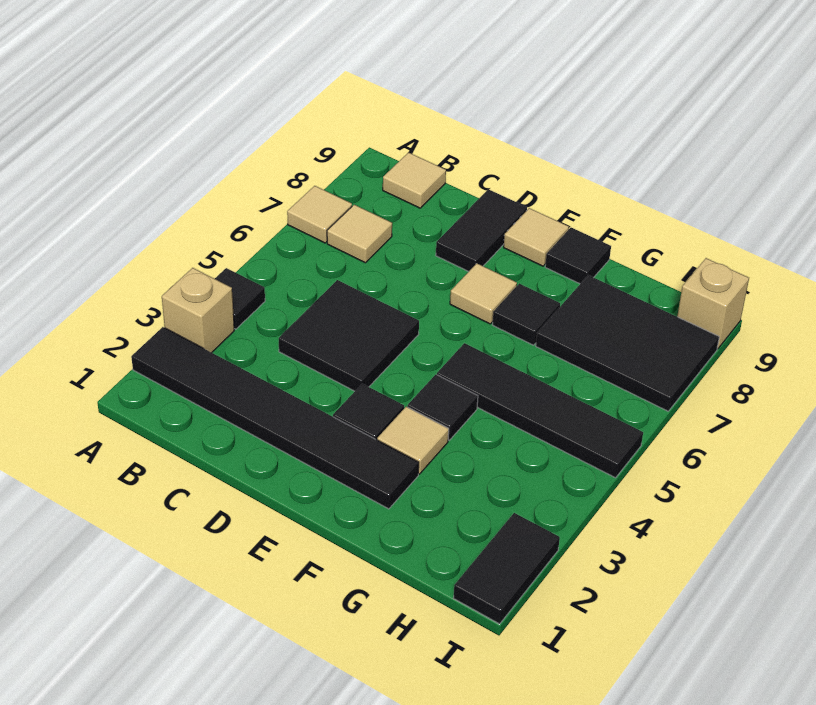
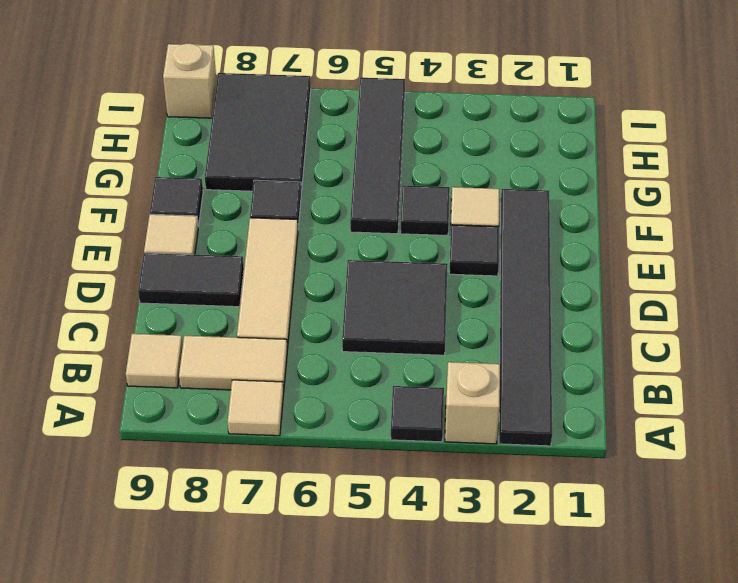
tan 1x1 tile [327,205,392,263] -> tan 1x2 tile [179,336,288,391]
tan 1x1 tile [450,263,517,324] -> tan 1x3 tile [237,218,298,349]
black 1x2 tile [454,513,560,624] -> none

